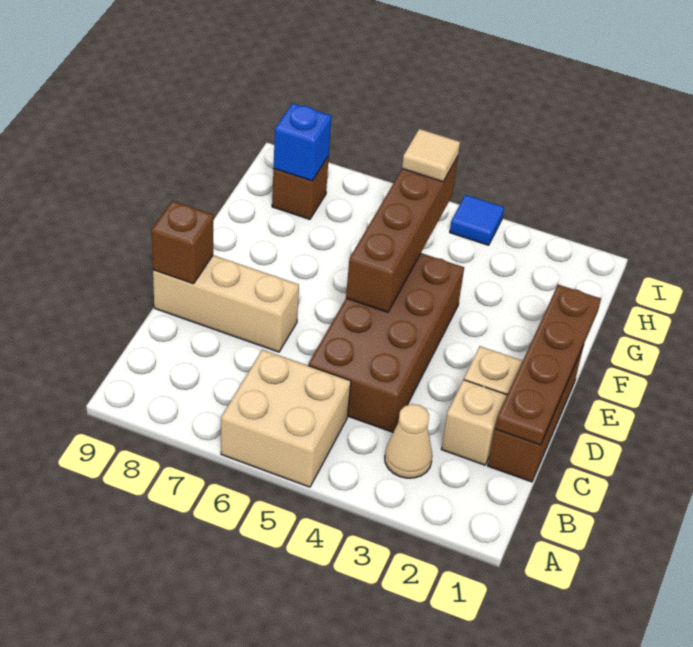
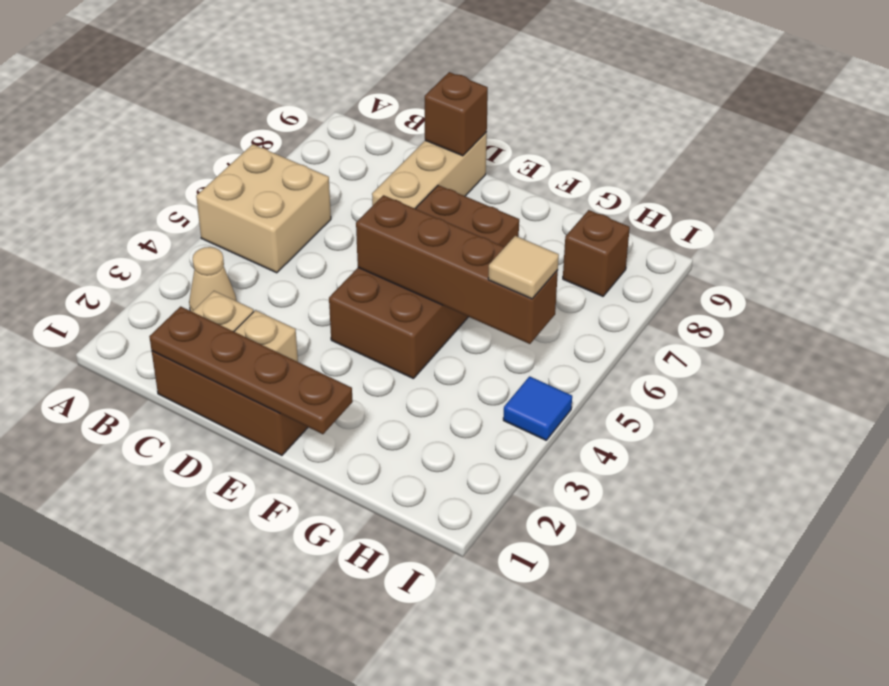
brown 2x4 brick [308,253,464,432] -> brown 2x4 brick turned to [329,185,519,379]
blue 1x1 brick [273,103,331,181] -> none

